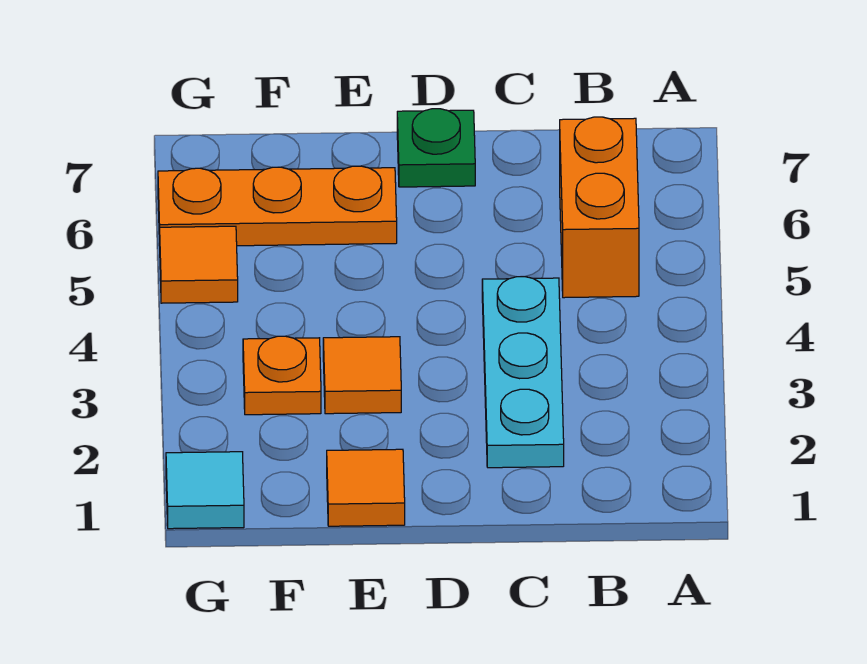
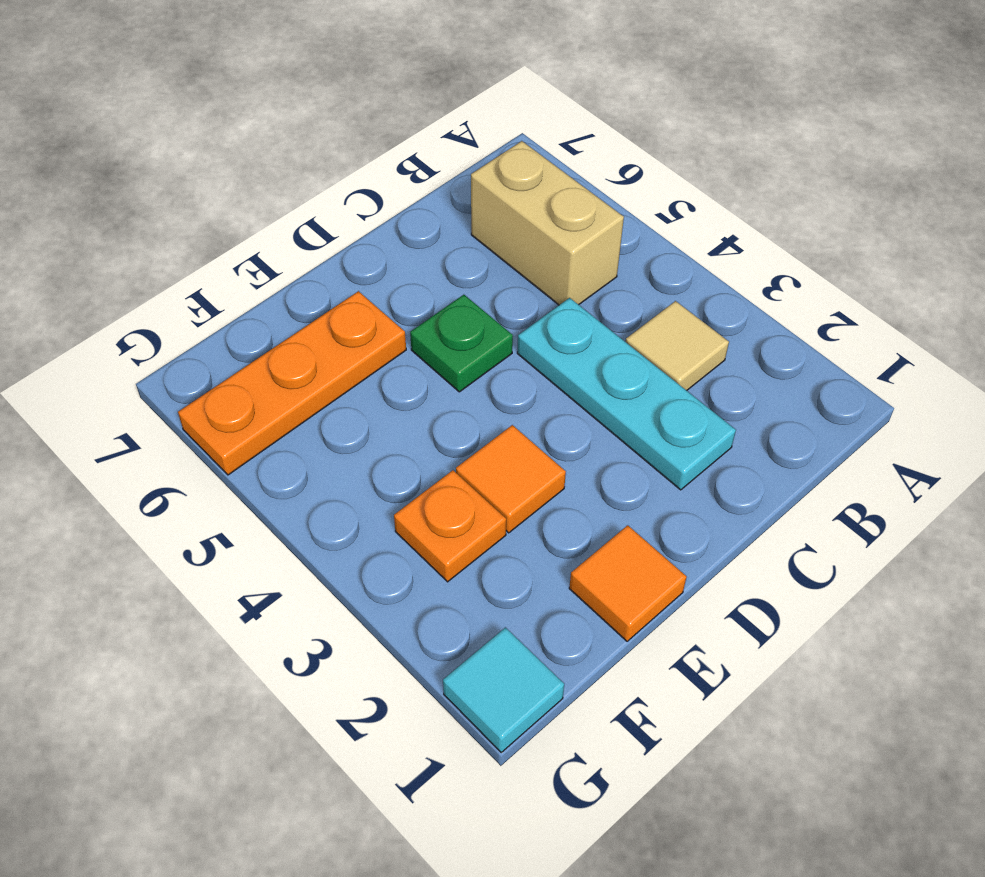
none -> tan 1x1 tile [626,301,729,390]
orange 1x2 brick [560,117,639,298] -> tan 1x2 brick [471,141,624,305]
green 1x1 plate [397,109,475,187] -> green 1x1 plate moved to [410,295,513,392]
orange 1x1 tile [160,226,238,303] -> none

